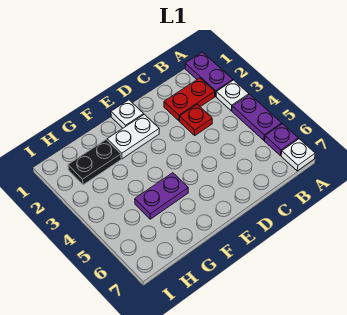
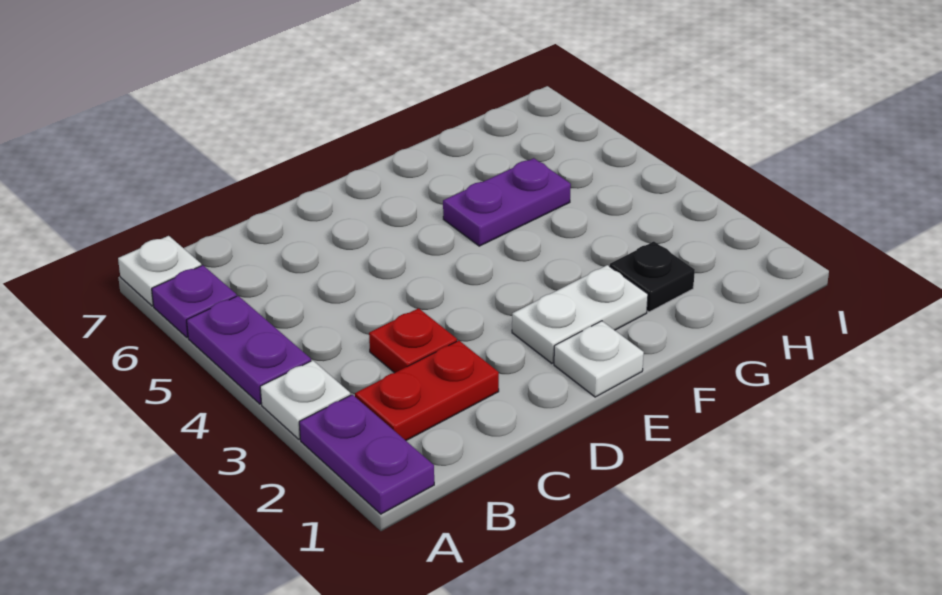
black 1x2 plate [68,140,121,185] -> black 1x1 plate [610,241,695,312]

